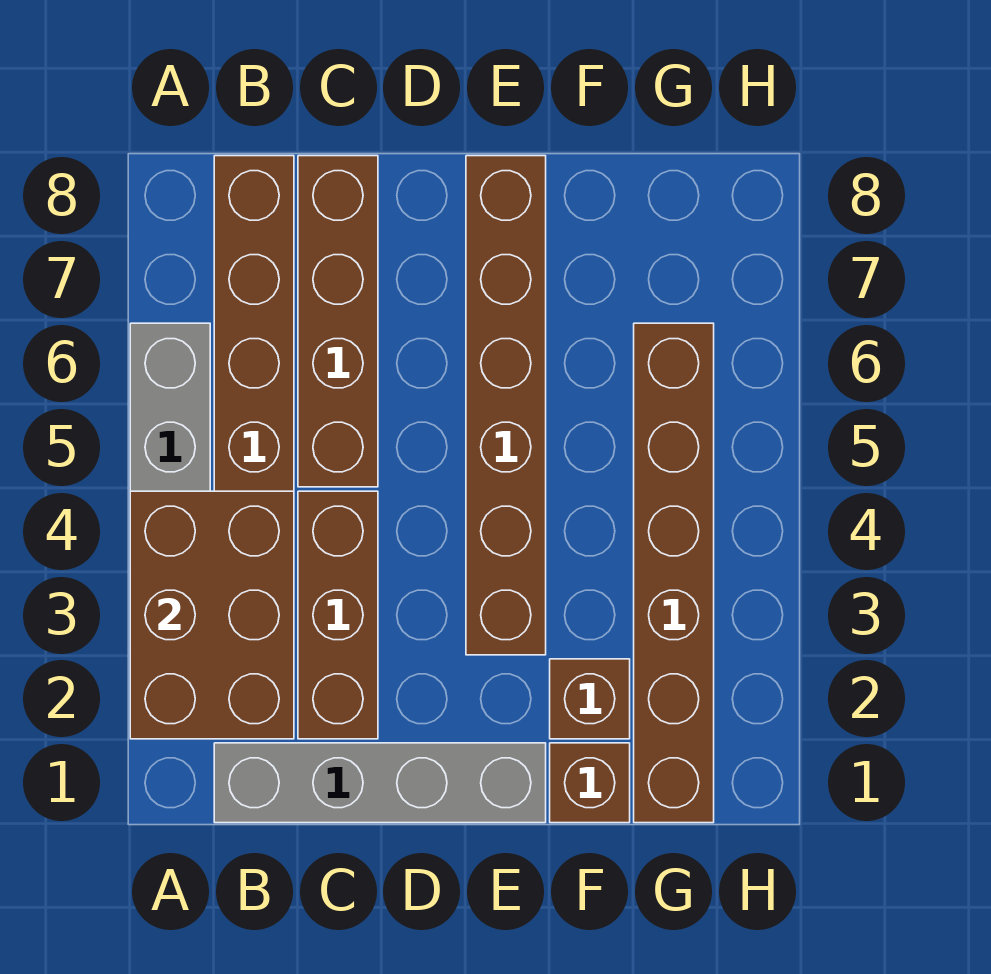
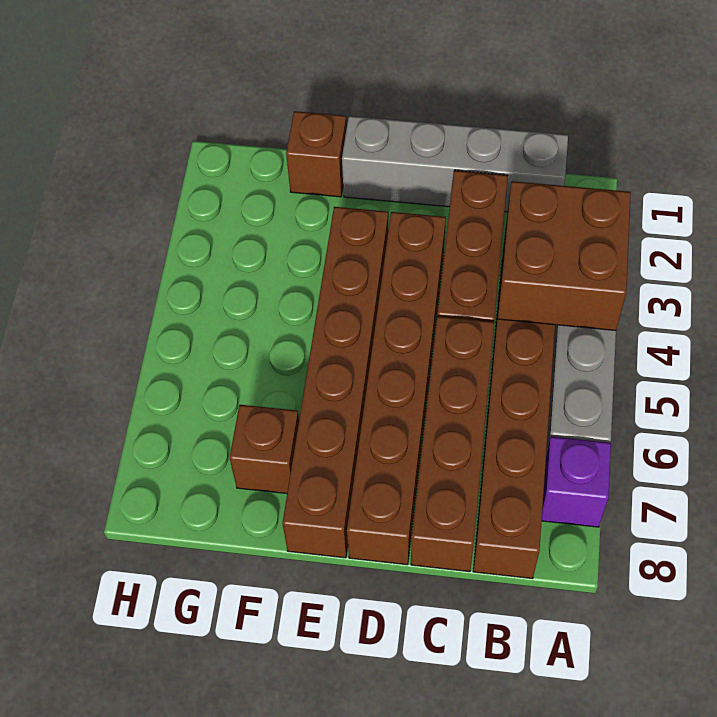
brown 2x3 brick [130,491,294,739] -> brown 2x2 brick [498,181,631,331]
none -> purple 1x1 brick [542,437,611,527]
brown 1x1 brick [550,659,630,739] -> brown 1x1 brick moved to [230,405,299,494]
brown 1x6 brick [634,323,714,823] -> brown 1x6 brick moved to [347,212,446,565]

